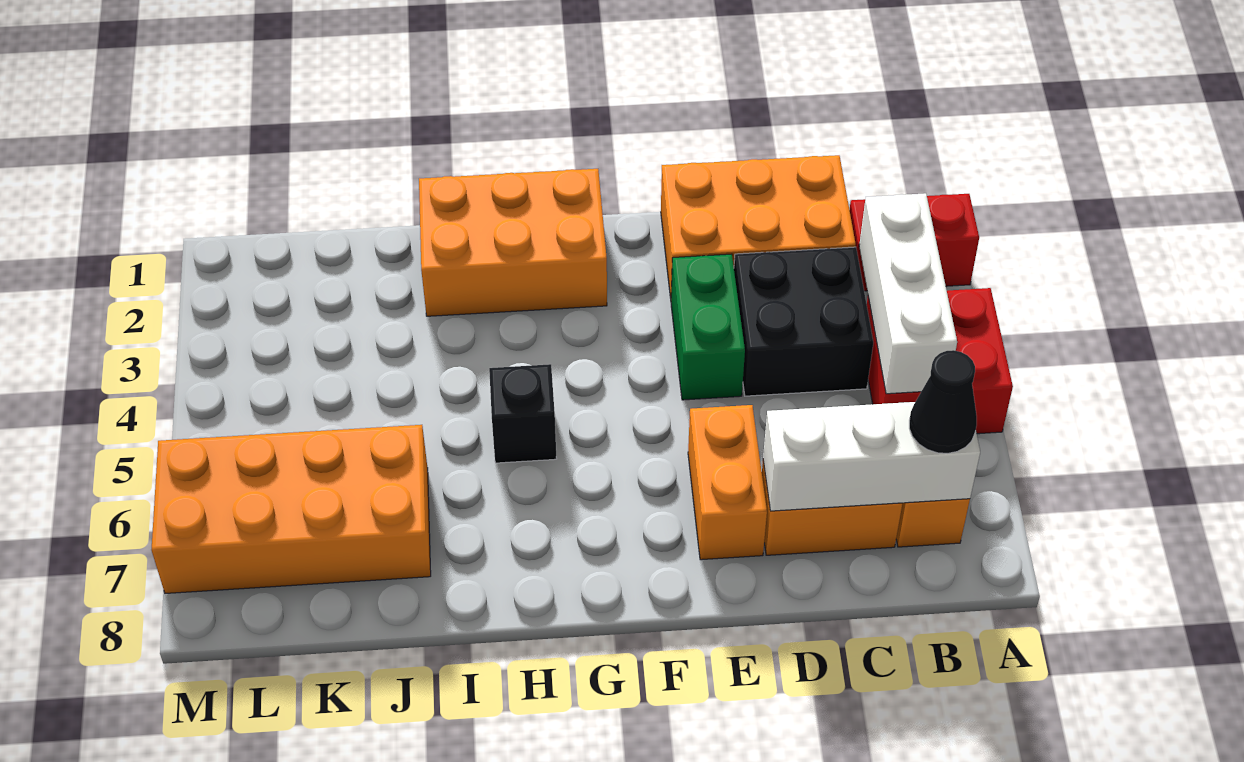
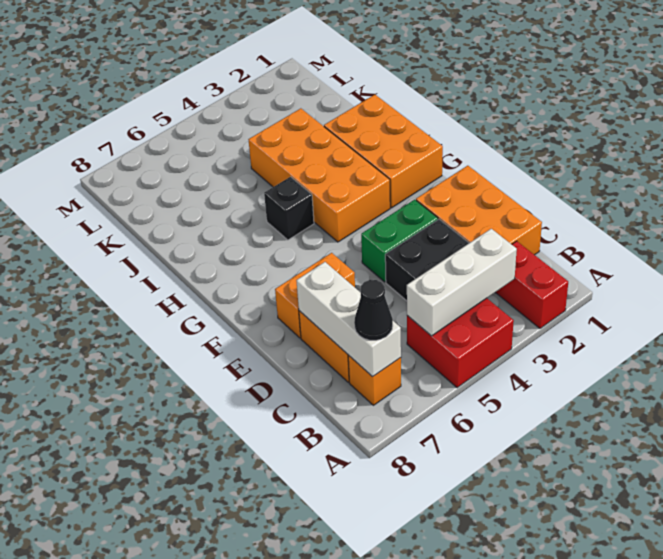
orange 2x4 brick [151,425,431,593] -> orange 2x4 brick moved to [248,108,390,242]

